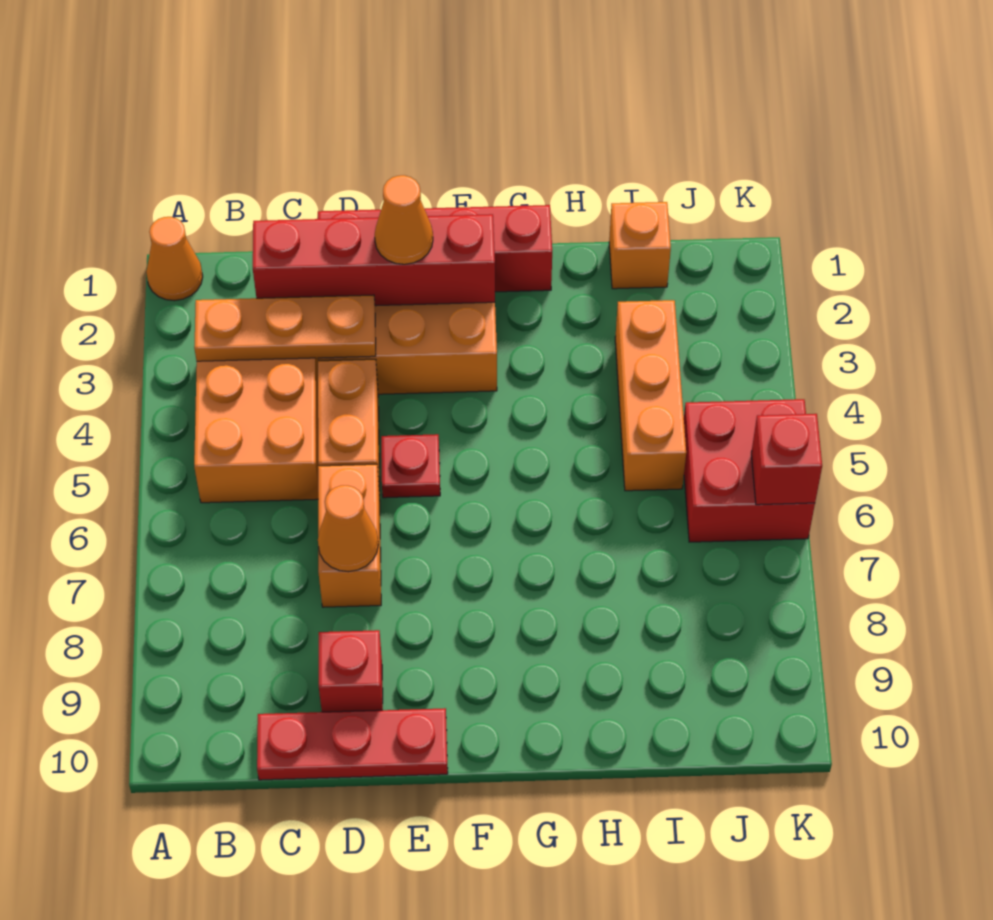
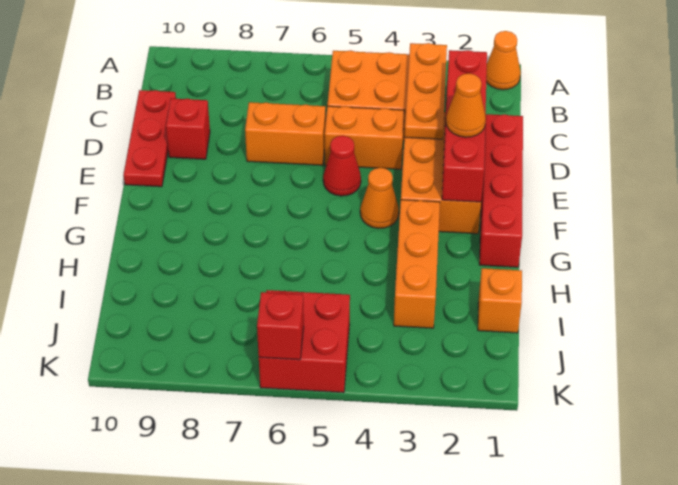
orange 1x1 cone [318,485,378,572] -> orange 1x1 cone moved to [360,168,399,228]
red 1x1 plate [381,434,440,498] -> red 1x1 cone [323,136,361,196]
orange 1x3 brick [615,300,686,491] -> orange 1x3 brick turned to [394,200,440,328]

